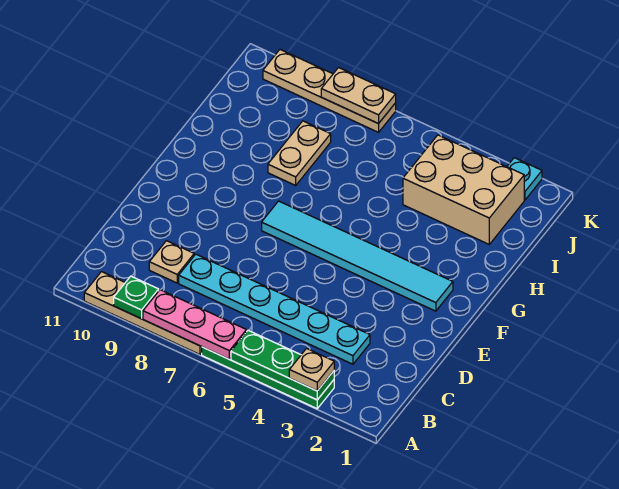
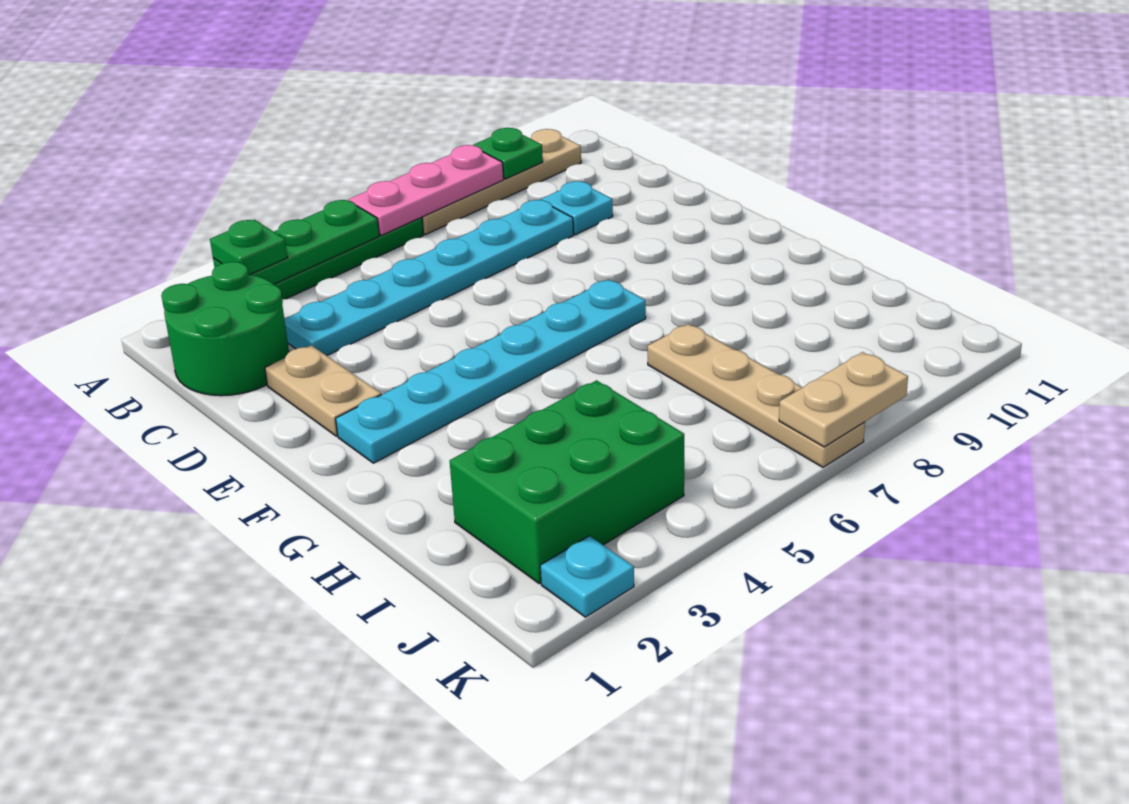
tan 1x1 plate [289,349,334,391] -> green 1x1 plate [210,220,288,275]
none -> green 2x2 round brick [161,262,289,396]
tan 1x1 plate [149,241,194,283] -> cyan 1x1 plate [541,181,613,235]
cyan 1x6 tile [262,201,453,311] -> cyan 1x6 plate [336,280,646,463]
tan 1x2 plate [268,121,331,185] -> tan 1x2 plate moved to [265,345,381,436]
tan 2x3 brick [403,135,524,244] -> green 2x3 brick [450,380,684,583]
tan 1x4 plate [263,50,396,132] -> tan 1x4 plate turned to [648,324,865,467]

